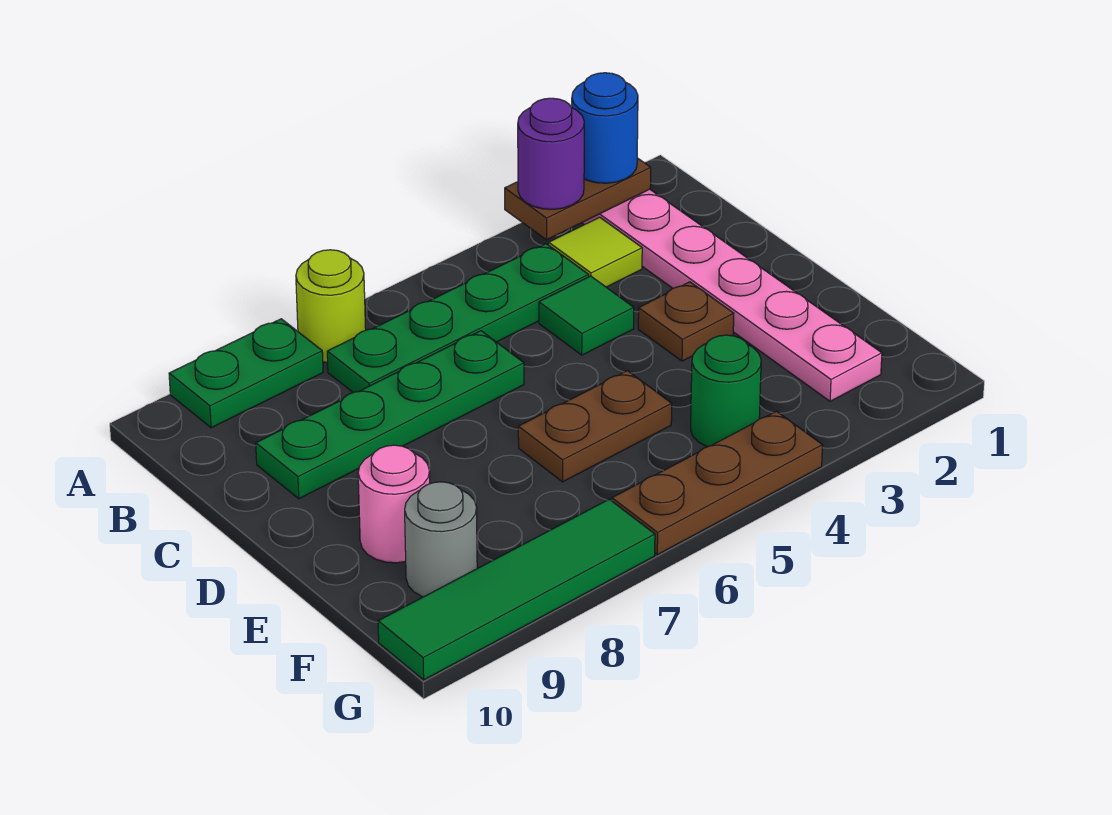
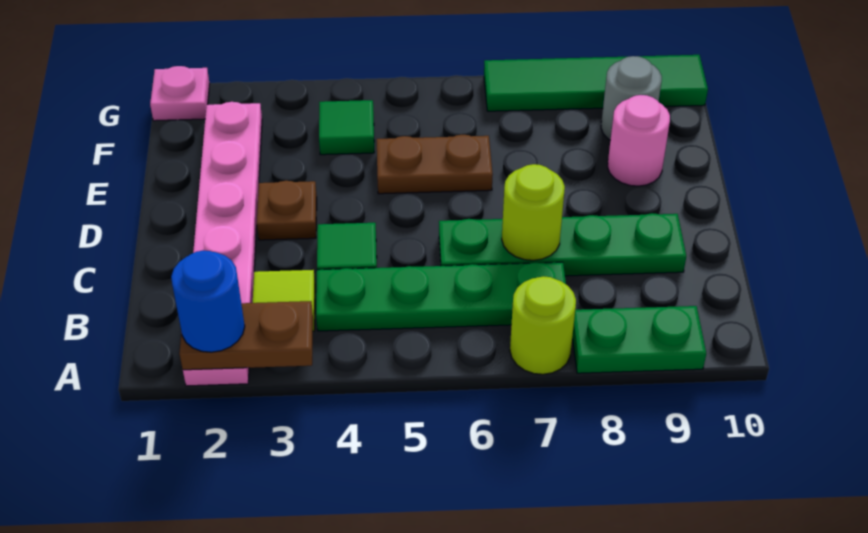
purple 1x1 round brick [518,98,584,209] -> none
none -> lime 1x1 round brick [502,164,565,260]
green 1x1 round brick [691,335,761,447] -> green 1x1 tile [319,100,374,155]
none -> pink 1x1 plate [150,66,210,121]
brown 1x3 plate [612,411,823,555] -> none

